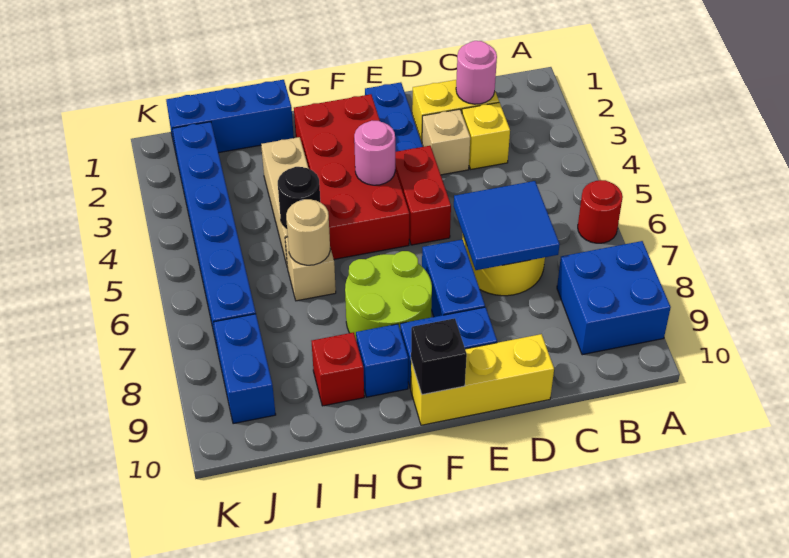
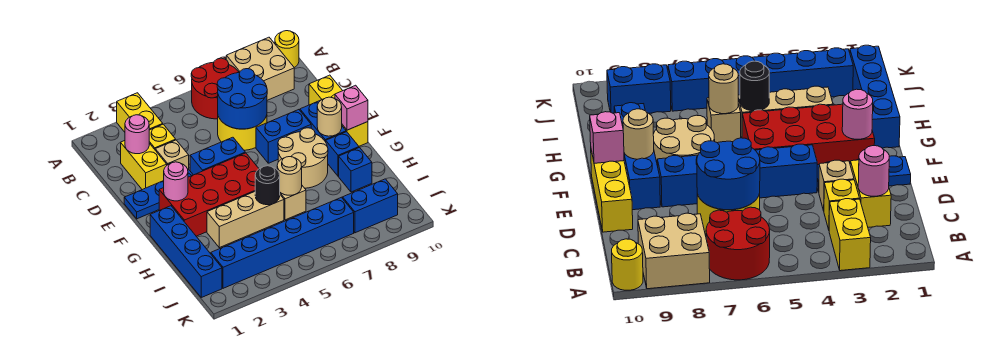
none -> yellow 1x2 brick [117,93,163,132]
red 1x1 round brick [578,180,623,243] -> red 2x2 round brick [191,58,239,119]
blue 2x2 brick [557,241,671,355] -> tan 2x2 brick [226,37,294,100]
none -> yellow 1x1 round brick [275,31,299,68]
blue 2x2 tile [454,181,560,270] -> blue 2x2 round brick [217,69,267,129]
red 1x2 brick [395,146,451,245] -> blue 1x2 brick [190,137,245,175]
pink 1x1 round brick [354,121,395,185] -> pink 1x1 round brick moved to [164,162,188,201]
lime 2x2 round brick [345,251,432,338] -> tan 2x2 round brick [278,128,328,188]
none -> tan 1x1 round brick [317,97,342,136]
black 1x1 brick [411,318,467,395] -> pink 1x1 brick [335,85,368,130]
blue 1x3 brick [166,80,294,153] -> blue 1x4 brick [150,206,222,297]
red 1x1 brick [312,332,364,406] -> blue 1x1 brick [339,148,372,192]

